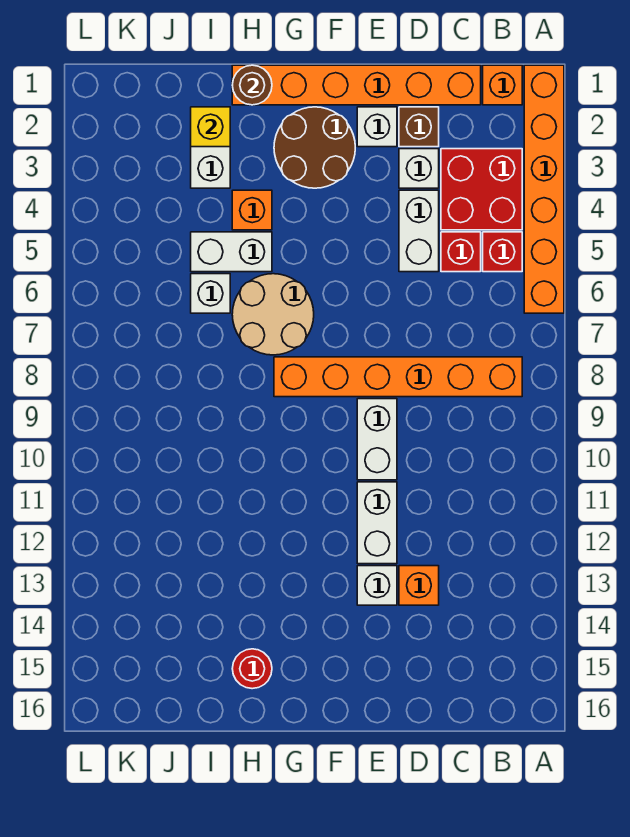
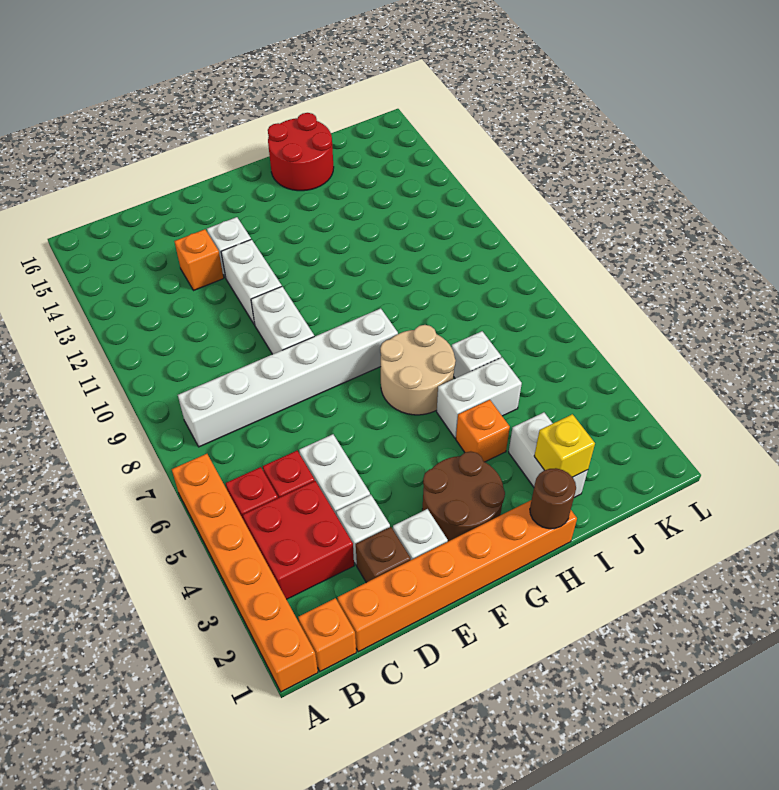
orange 1x6 brick [274,357,522,397] -> white 1x6 brick [178,308,398,447]
red 1x1 round brick [232,649,272,689] -> red 2x2 round brick [268,113,334,191]

